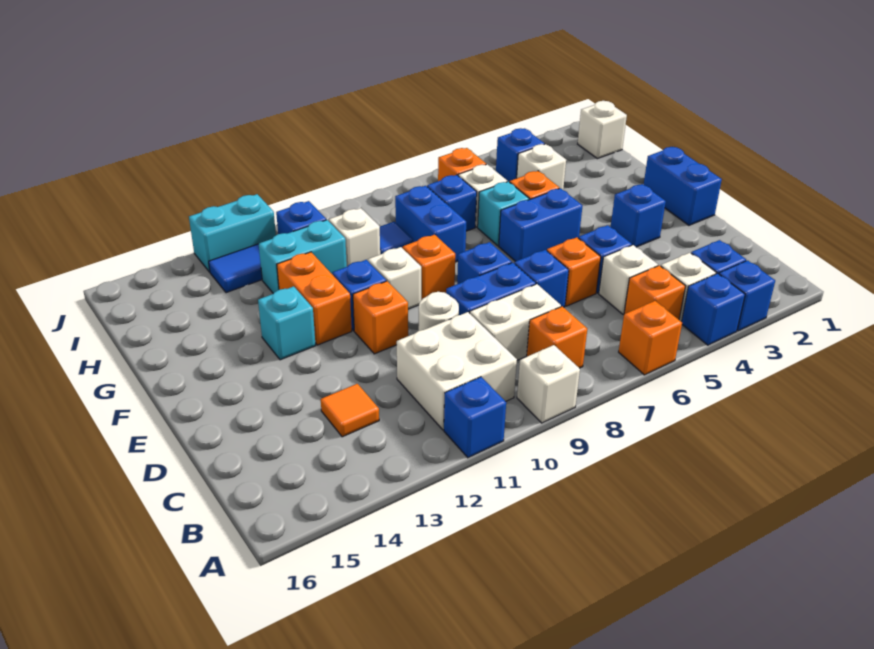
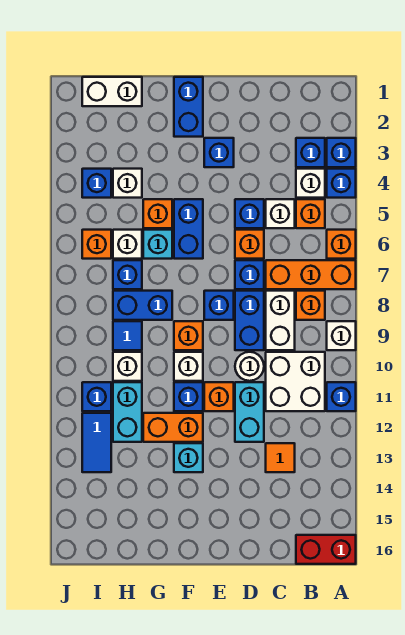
none -> orange 1x3 brick [266,260,356,289]
none -> red 1x2 brick [296,535,356,564]
blue 1x2 brick [644,147,722,225] -> blue 1x2 brick turned to [174,77,203,137]
white 1x1 brick [578,101,627,159] -> white 1x2 brick [82,77,142,106]
cyan 1x2 brick [189,194,276,272] -> cyan 1x2 brick moved to [235,382,264,442]

